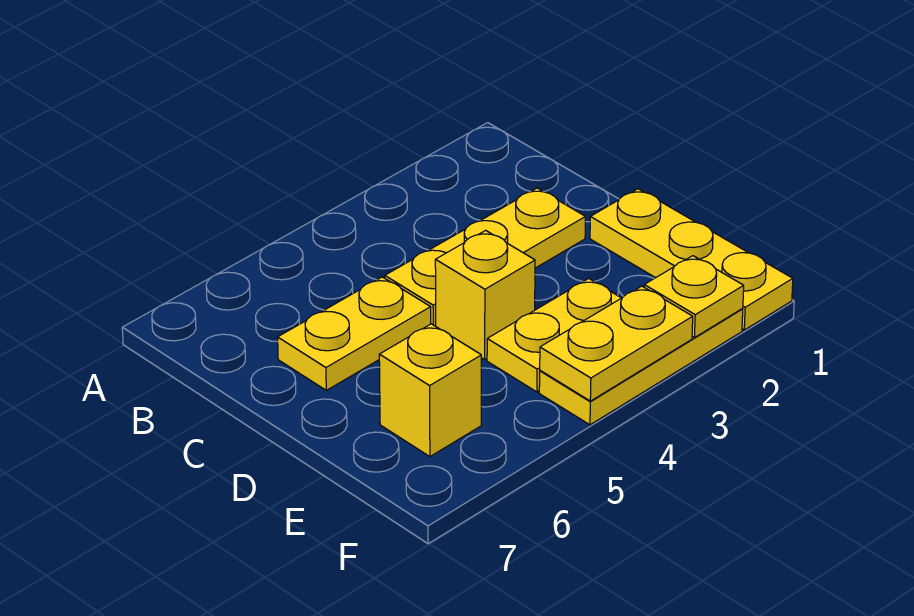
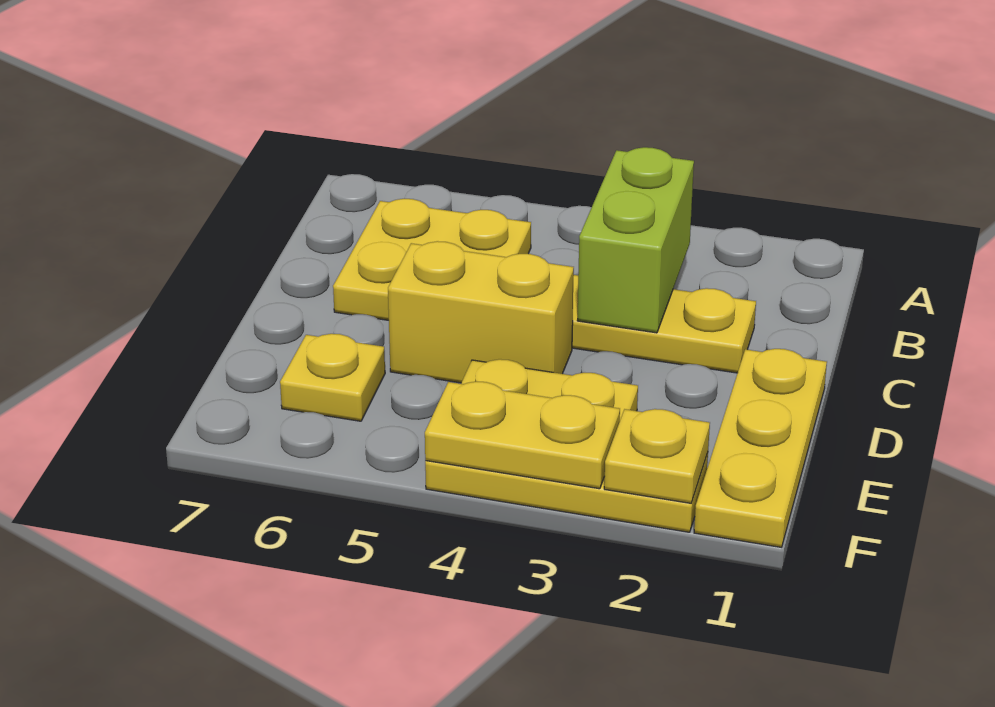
none -> lime 1x2 brick [577,147,694,333]
yellow 1x2 plate [278,277,431,390] -> yellow 2x2 plate [333,199,531,320]
yellow 1x1 brick [435,230,535,360] -> yellow 1x2 brick [388,241,574,383]
yellow 1x1 brick [379,324,481,457] -> yellow 1x1 plate [280,334,385,421]

